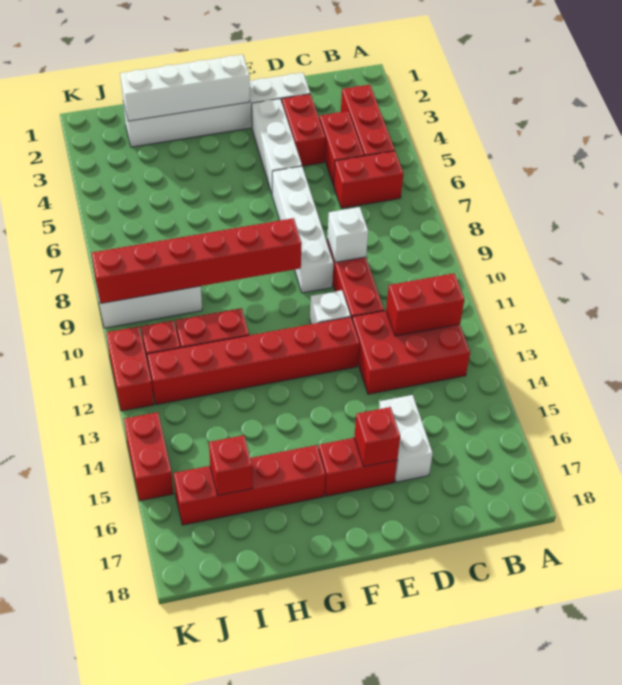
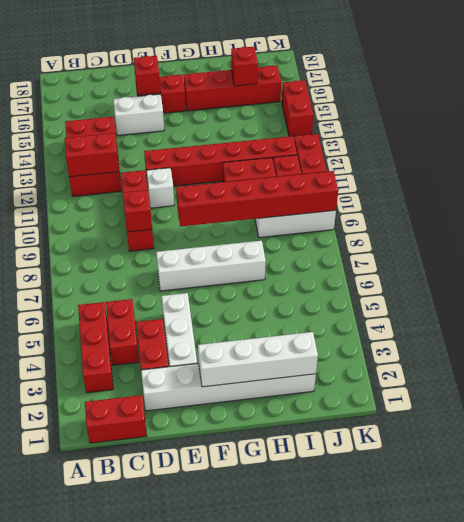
red 1x2 brick [334,151,403,208] -> red 1x2 brick moved to [85,395,147,443]
red 2x3 brick [352,311,470,394] -> red 2x3 brick turned to [65,117,122,196]
white 1x1 brick [327,207,368,262] -> red 1x1 brick [123,190,152,232]
white 1x2 brick [379,395,433,482] -> white 1x2 brick turned to [113,94,164,135]
white 1x4 brick [272,166,334,293] -> white 1x4 brick turned to [156,241,266,291]

